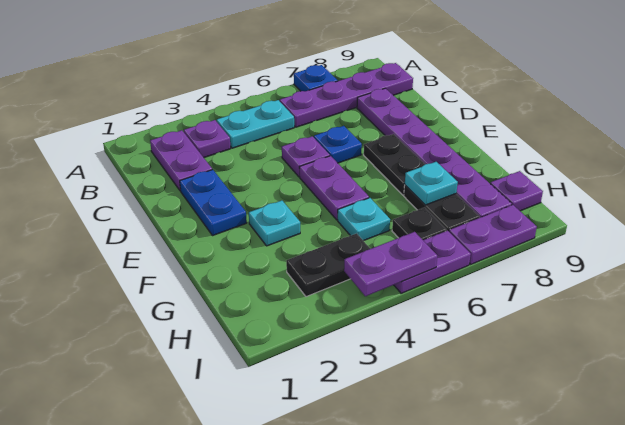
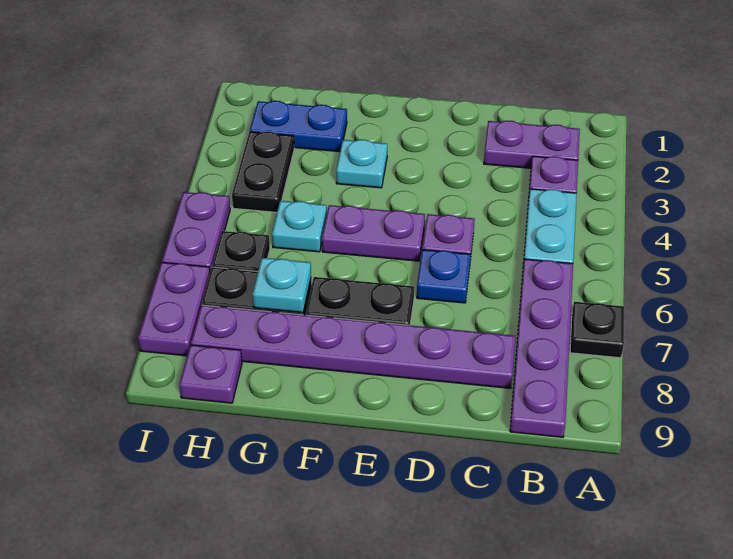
blue 1x1 plate [294,65,338,91] -> black 1x1 plate [570,302,624,358]
blue 1x2 plate [180,170,247,236] -> blue 1x2 plate moved to [250,101,347,152]
purple 1x2 plate [344,232,437,296] -> none

